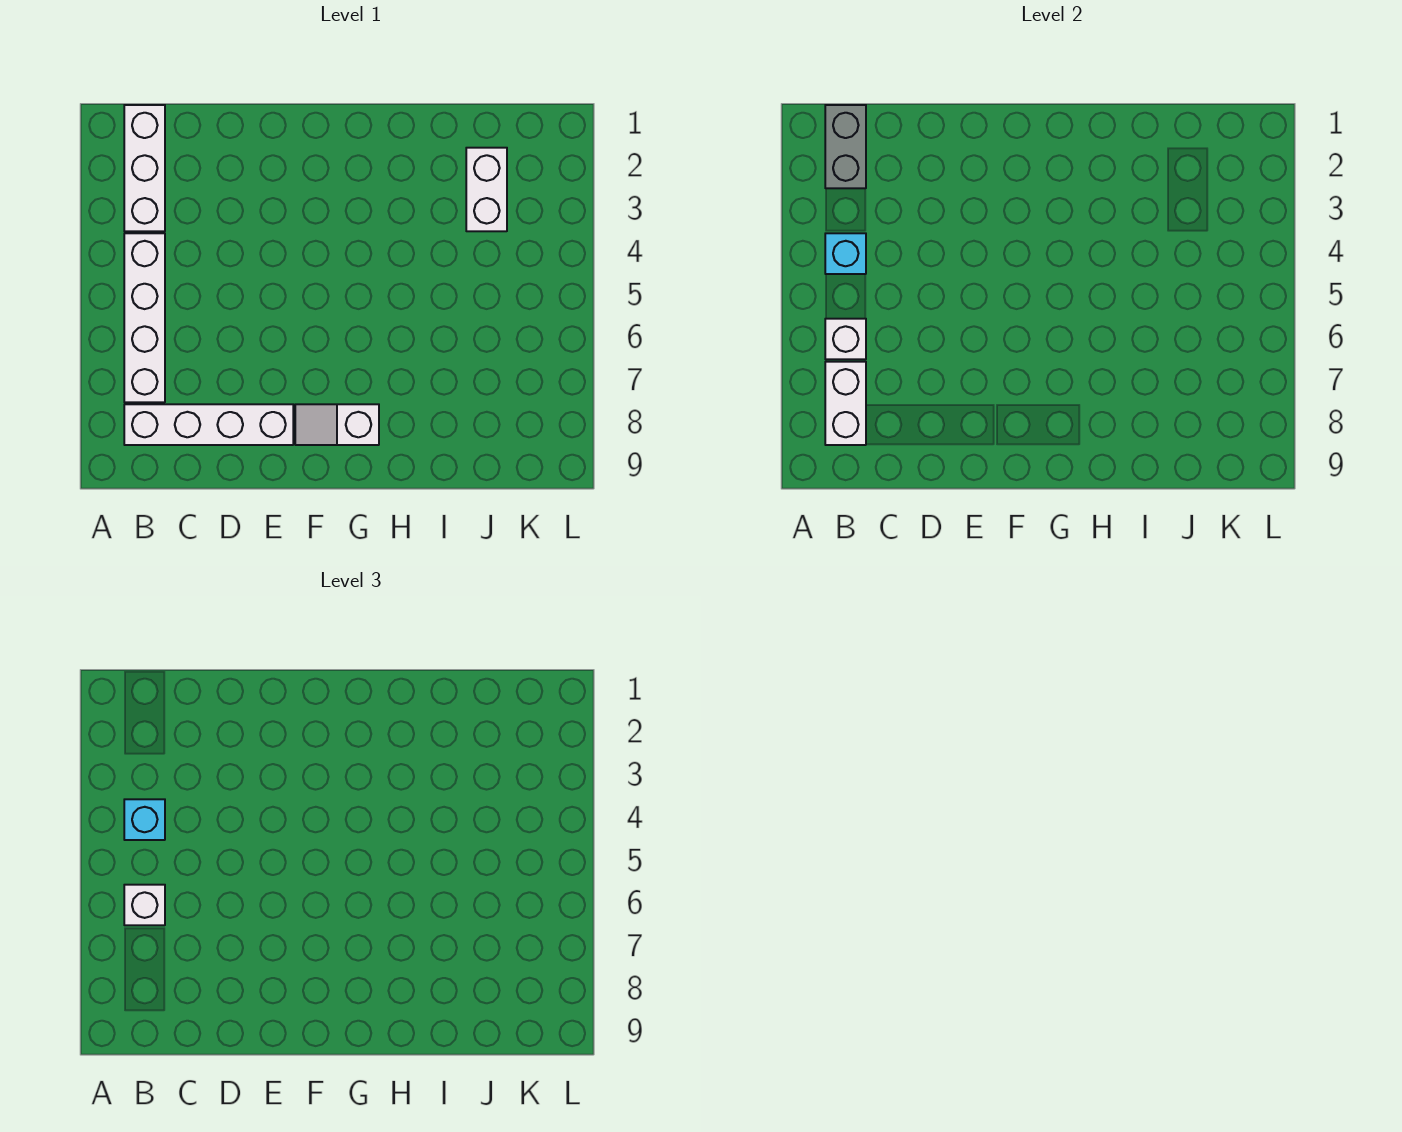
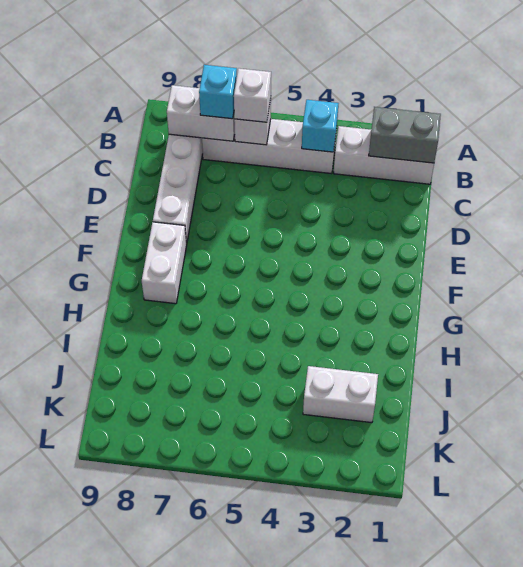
cyan 1x1 brick [124,799,165,840] -> cyan 1x1 brick moved to [199,65,237,119]
white 1x2 slope [295,404,379,445] -> white 1x2 brick [142,222,187,304]

